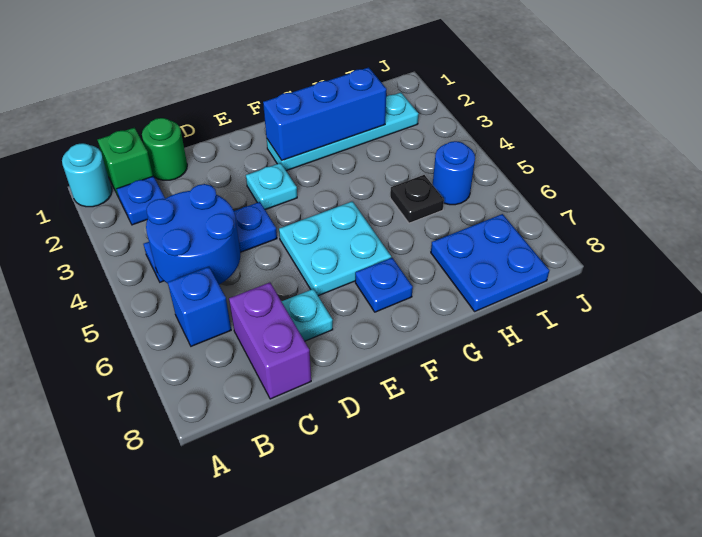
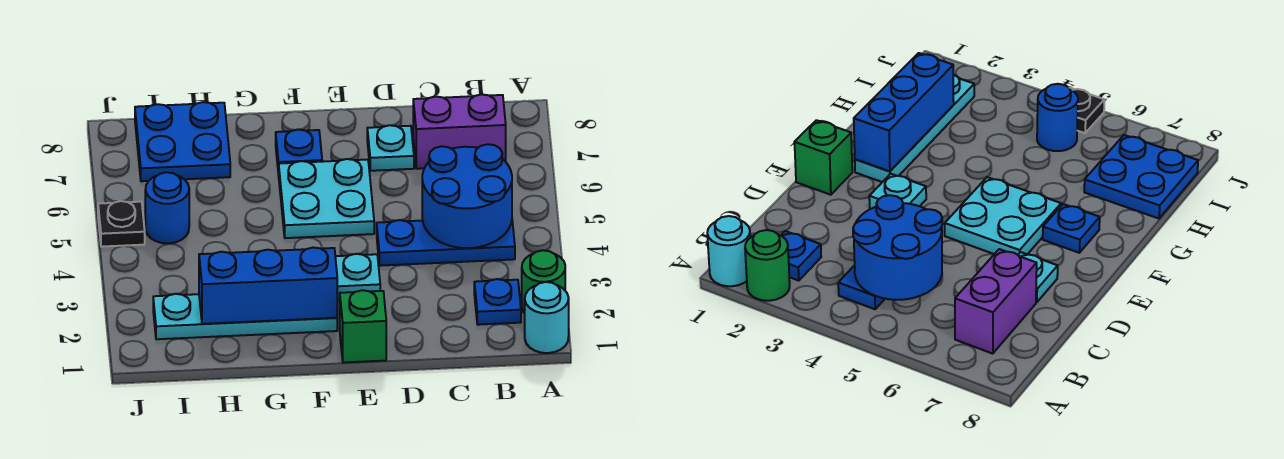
green 1x1 brick [98,128,153,197] -> green 1x1 brick moved to [340,290,386,362]
blue 1x1 brick [168,267,231,346] -> none
green 1x1 round brick [142,118,187,180] -> green 1x1 round brick moved to [522,250,565,313]
purple 1x2 brick [229,283,311,399] -> purple 1x2 brick turned to [413,94,506,169]
black 1x1 plate [390,175,444,223] -> black 1x1 plate moved to [98,201,145,247]

